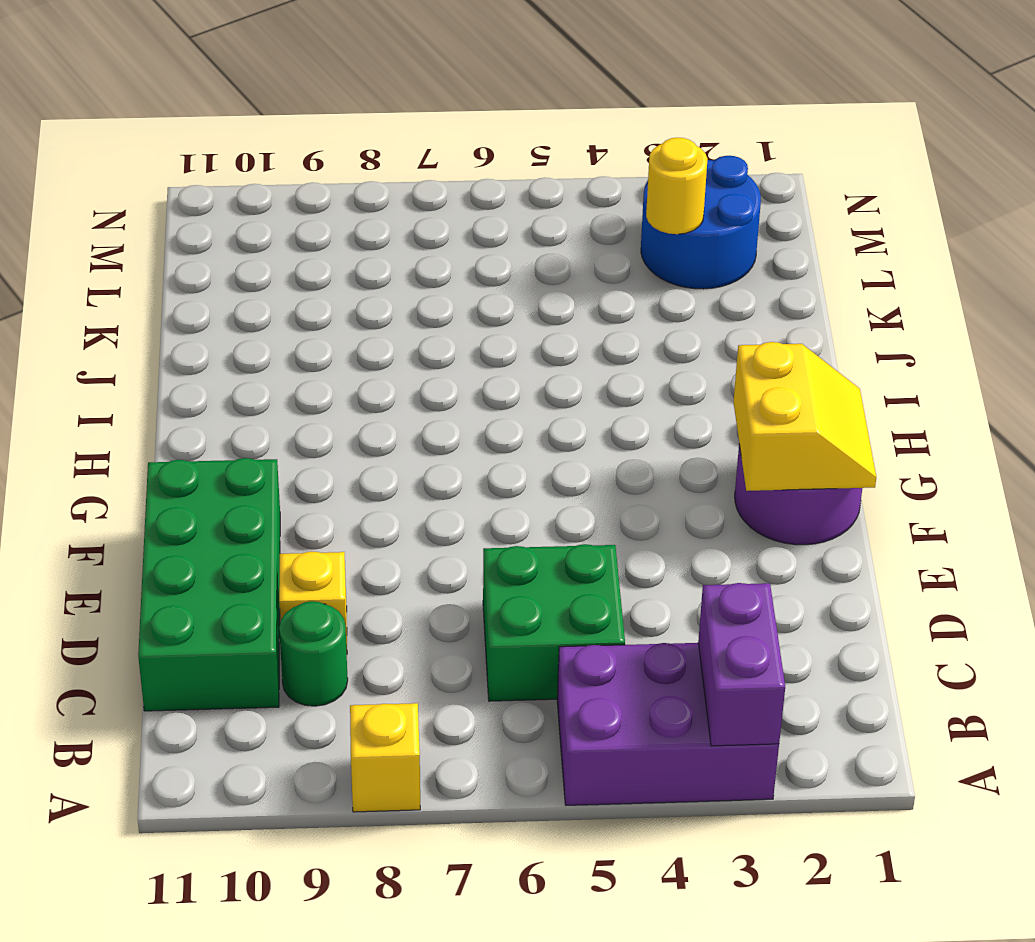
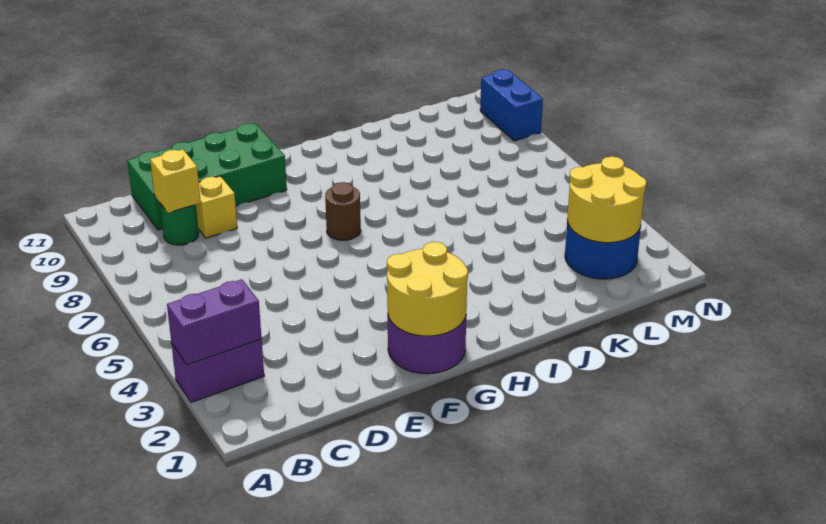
purple 2x3 brick [557,643,779,805] -> purple 1x2 brick [171,339,264,402]
yellow 1x1 brick [350,703,420,812] -> yellow 1x1 brick moved to [150,149,201,213]
green 2x2 brick [483,544,625,701] -> none
yellow 2x2 slope [733,342,876,491] -> yellow 2x2 round brick [387,242,468,336]
none -> brown 1x1 round brick [325,182,361,240]
yellow 1x1 round brick [646,138,707,234] -> yellow 2x2 round brick [567,156,646,243]
none -> blue 1x2 brick [480,69,543,141]

